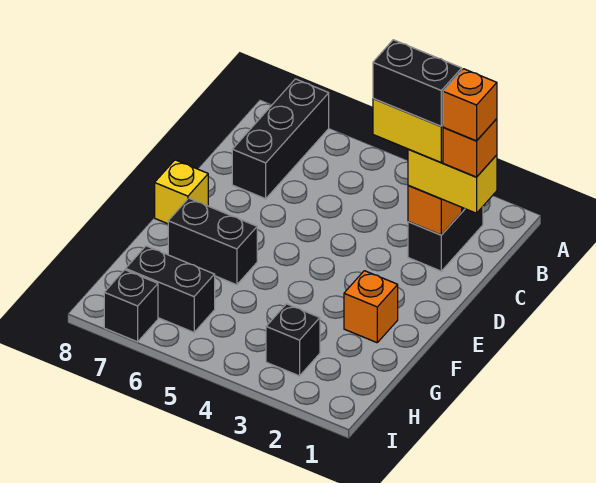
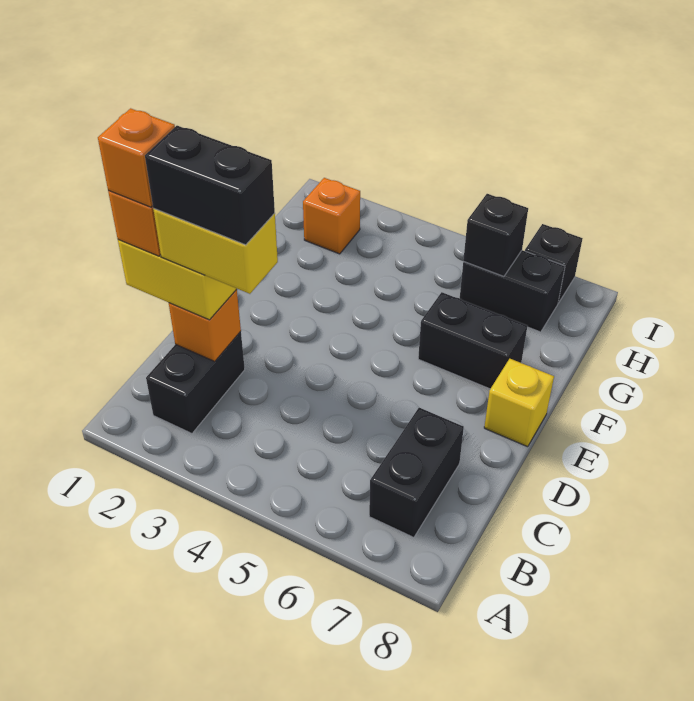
black 1x3 brick [232,79,329,199] -> black 1x2 brick [369,408,464,537]
orange 1x1 brick [344,271,398,343] -> orange 1x1 brick moved to [303,178,360,254]
black 1x1 brick [266,304,320,376] -> black 1x1 brick moved to [463,194,528,276]

